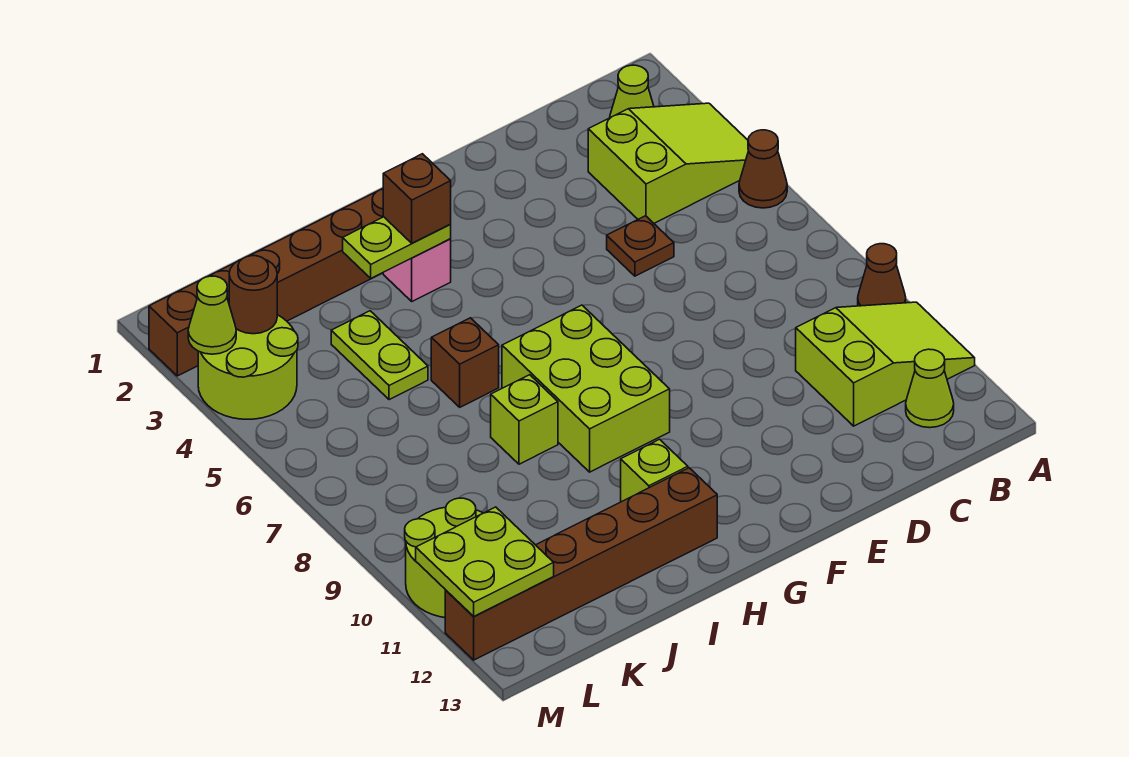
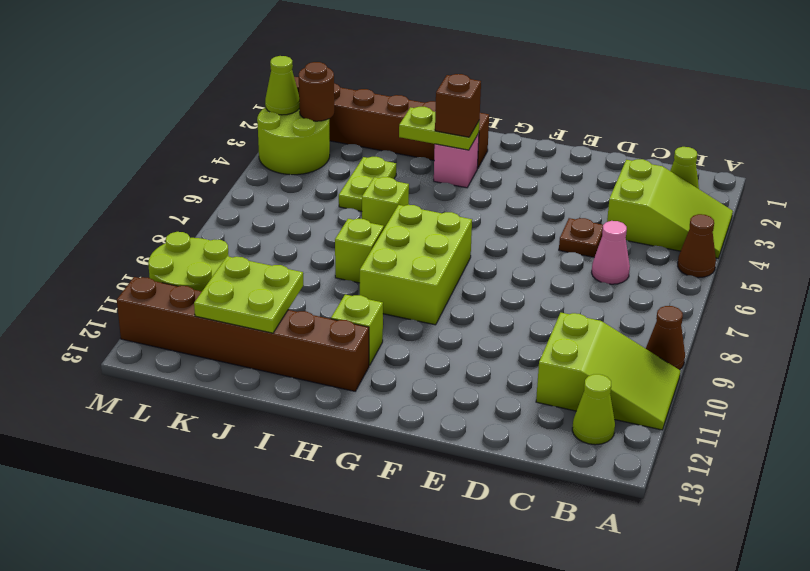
none -> pink 1x1 cone [592,221,630,284]
brown 1x1 brick [431,318,499,407] -> lime 1x1 brick [362,177,409,228]
lime 2x2 plate [416,507,554,617] -> lime 2x2 plate moved to [194,256,303,333]

